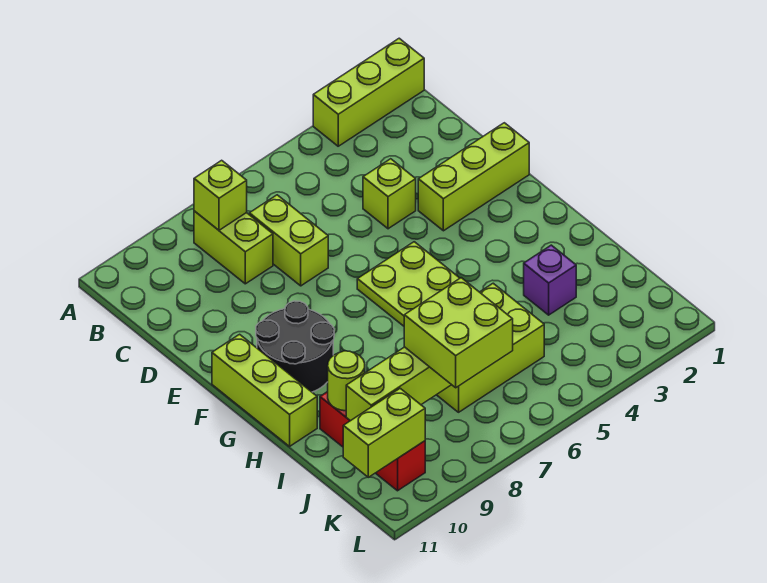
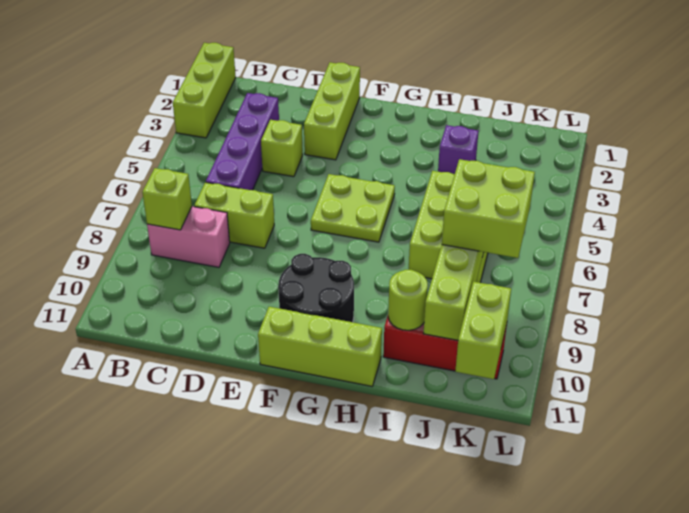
lime 1x2 brick [194,211,273,284] -> pink 1x2 brick [147,206,230,267]
none -> purple 1x4 brick [206,93,279,190]

